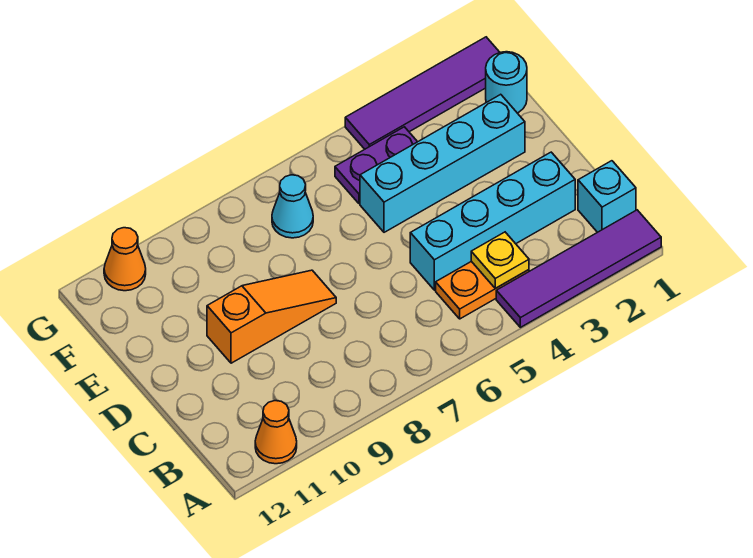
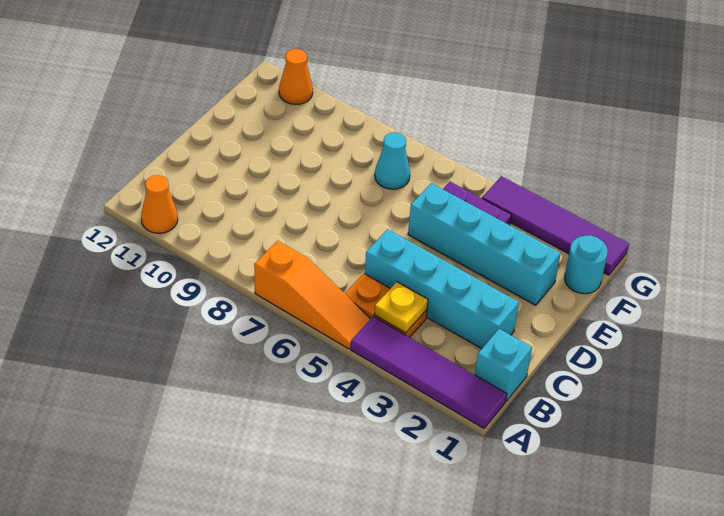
orange 1x3 slope [207,270,336,363] -> orange 1x3 slope moved to [254,241,370,349]

